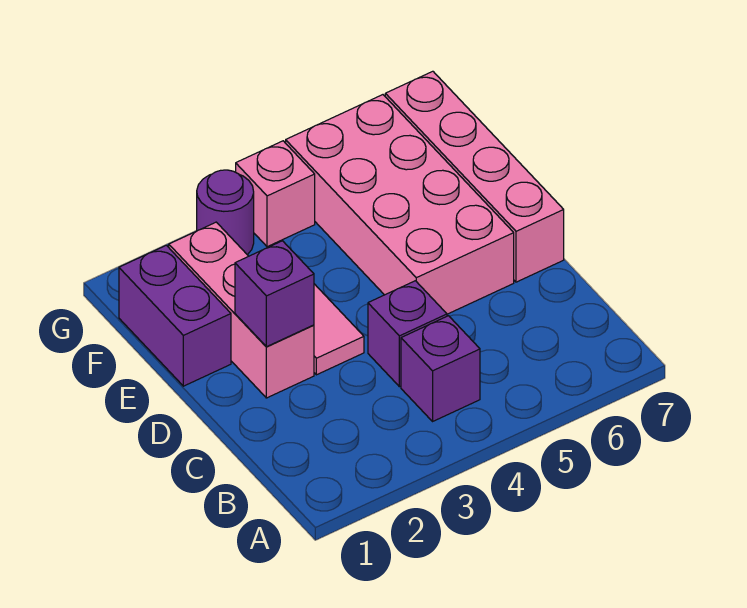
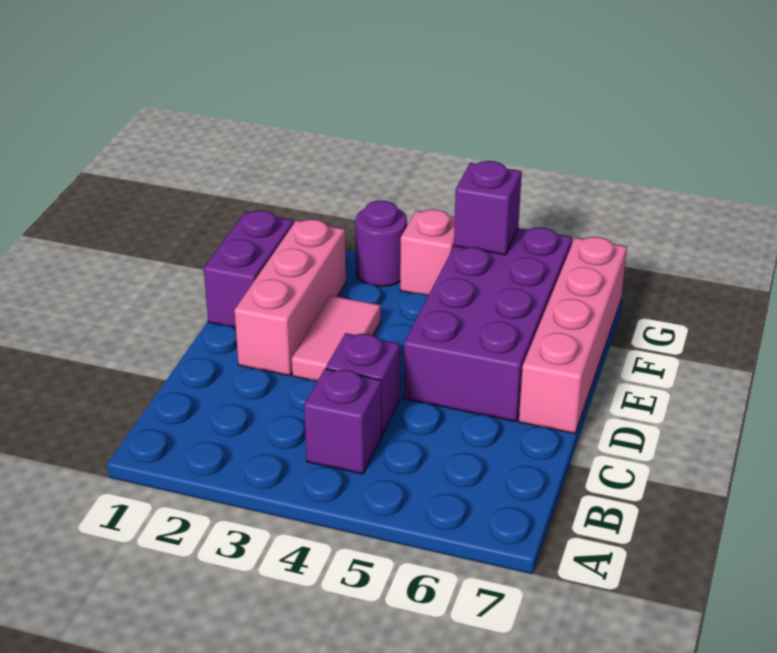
purple 1x1 brick [235,241,314,347] -> purple 1x1 brick moved to [454,161,522,255]
pink 2x4 brick [286,95,514,314] -> purple 2x4 brick [403,227,572,422]

